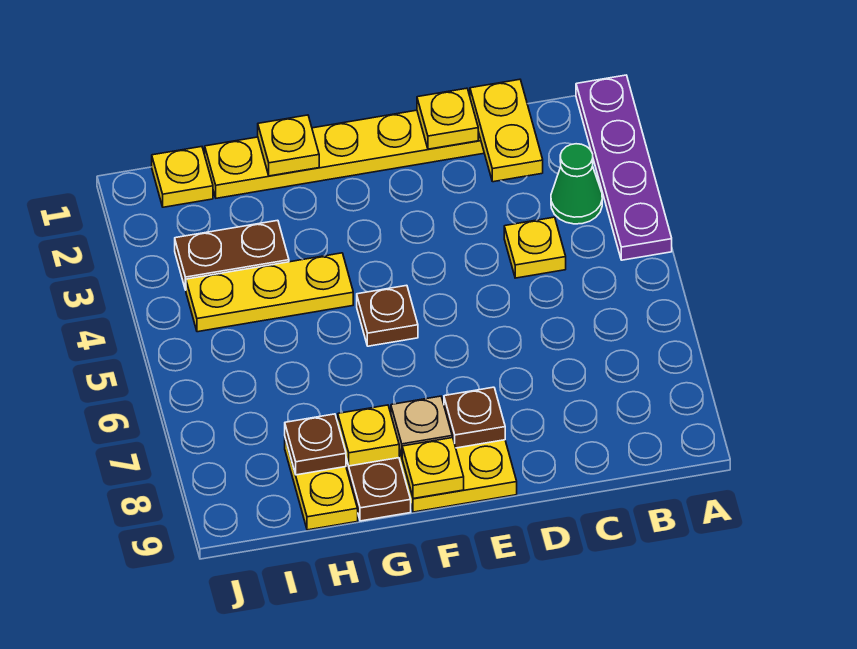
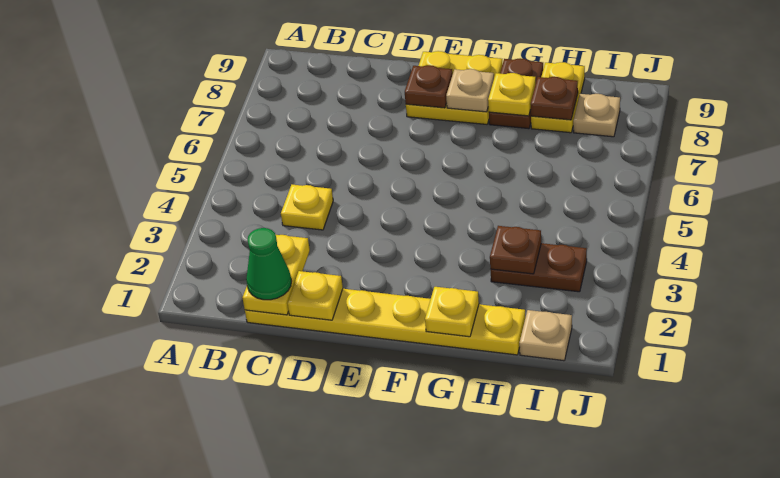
purple 1x4 plate [576,75,672,260] -> none
green 1x1 cone [551,144,602,224] -> green 1x1 cone moved to [246,228,291,300]
brown 1x1 plate [357,285,418,346] -> brown 1x1 plate moved to [490,226,541,274]
yellow 1x1 plate [402,438,464,499] -> none
yellow 1x3 plate [186,253,353,332] -> none
yellow 1x1 plate [152,147,213,207] -> tan 1x1 plate [519,310,572,361]
none -> tan 1x1 plate [573,94,620,137]

